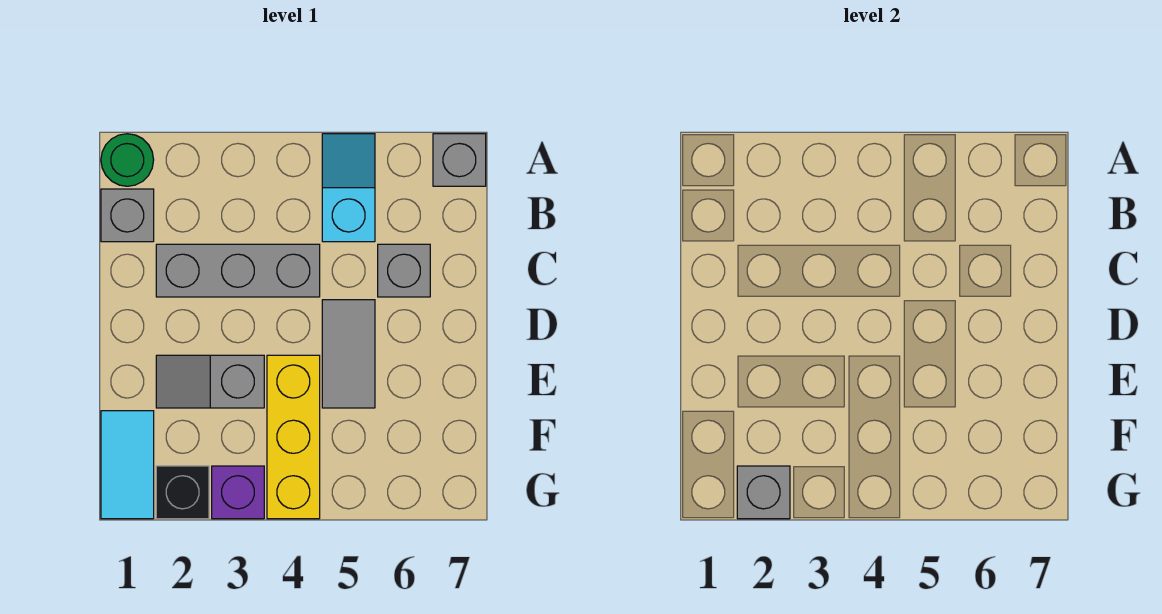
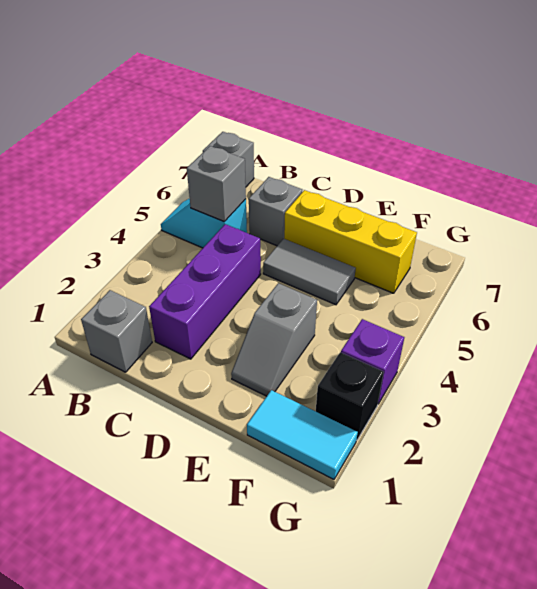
green 1x1 round brick [101,134,154,186] -> none
grey 1x3 brick [156,244,320,297] -> purple 1x3 brick [149,224,261,359]
yellow 1x3 brick [267,355,320,519] -> yellow 1x3 brick moved to [284,190,417,293]
grey 1x1 brick [737,466,790,519] -> grey 1x1 brick moved to [187,146,246,222]

